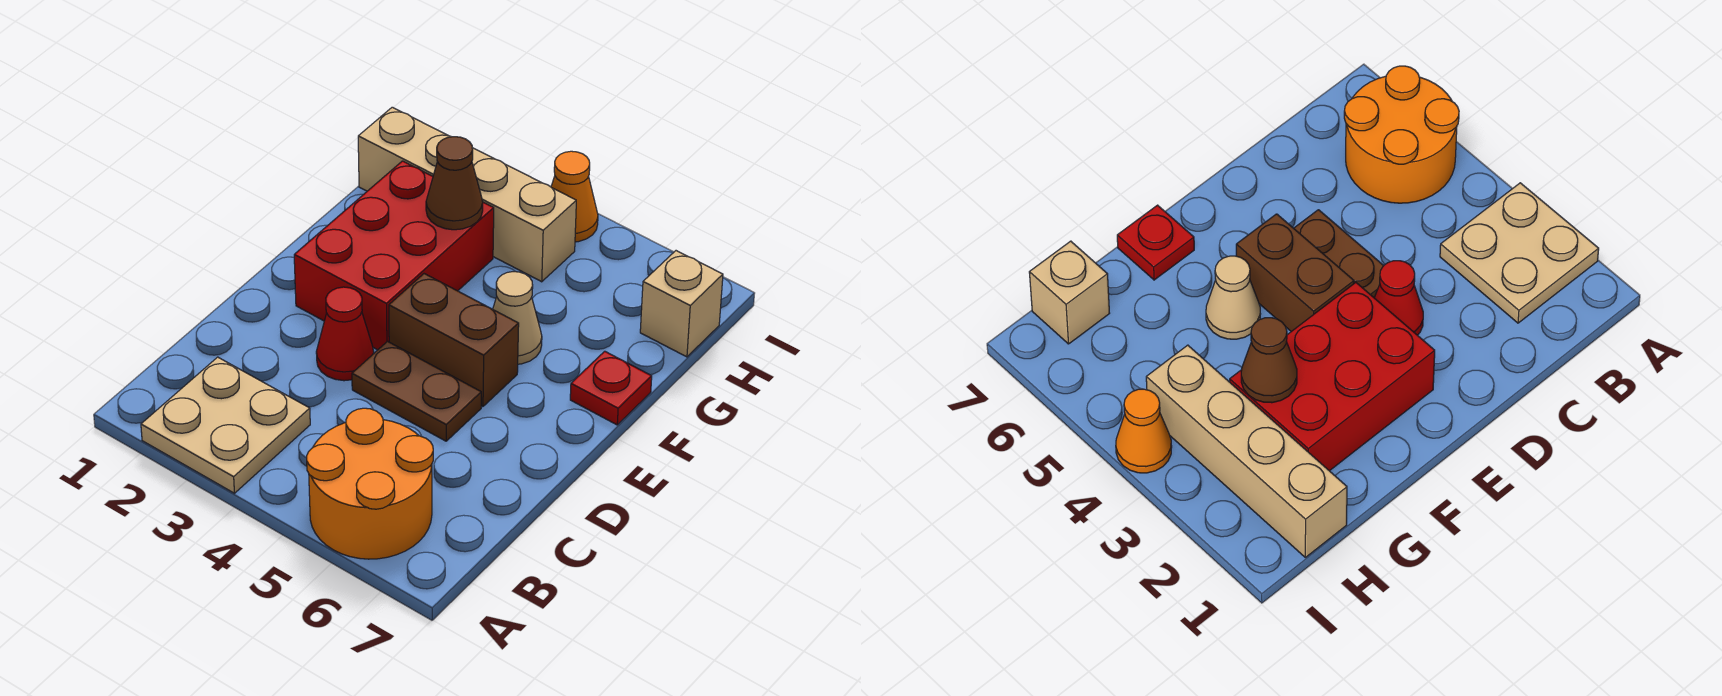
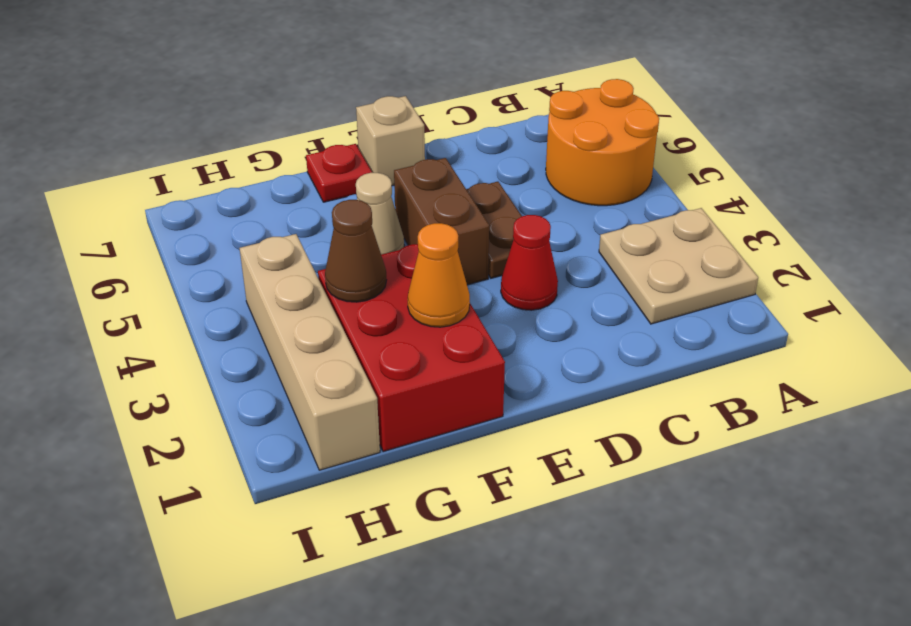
red 2x3 brick [294,161,494,350] -> red 2x3 brick turned to [318,244,505,452]
tan 1x1 brick [640,251,723,357] -> tan 1x1 brick moved to [356,96,425,186]
orange 1x1 cone [551,151,598,242] -> orange 1x1 cone moved to [408,223,470,327]

